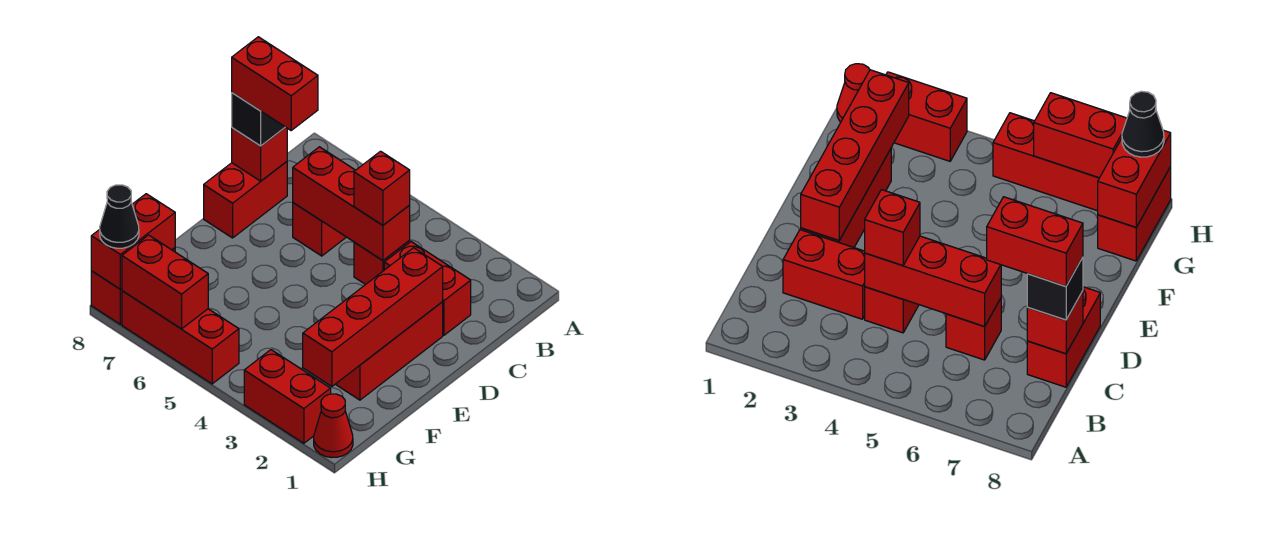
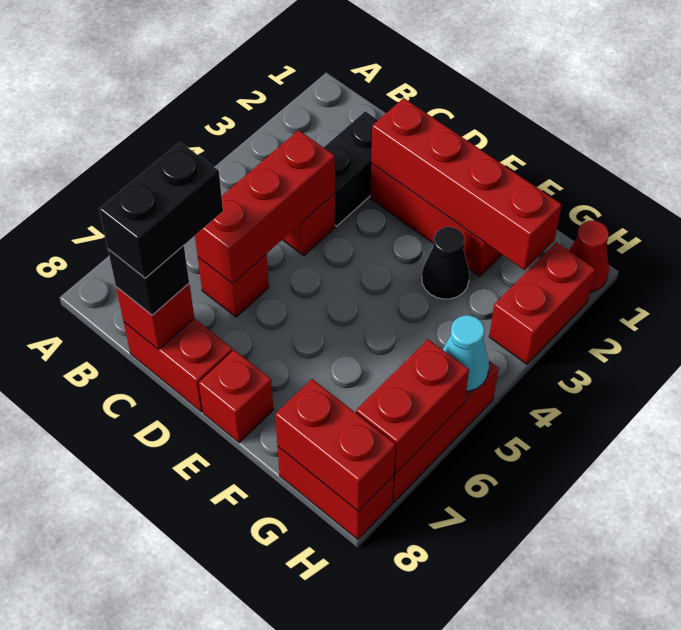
red 1x2 brick [384,242,471,335] -> black 1x2 brick [324,111,378,226]
red 1x1 brick [354,151,410,225] -> red 1x1 brick moved to [199,350,273,443]
red 1x2 brick [232,37,318,130] -> black 1x2 brick [99,142,223,278]
none -> cyan 1x1 cone [443,315,489,391]
black 1x1 cone [100,185,139,248] -> black 1x1 cone moved to [422,227,469,299]

